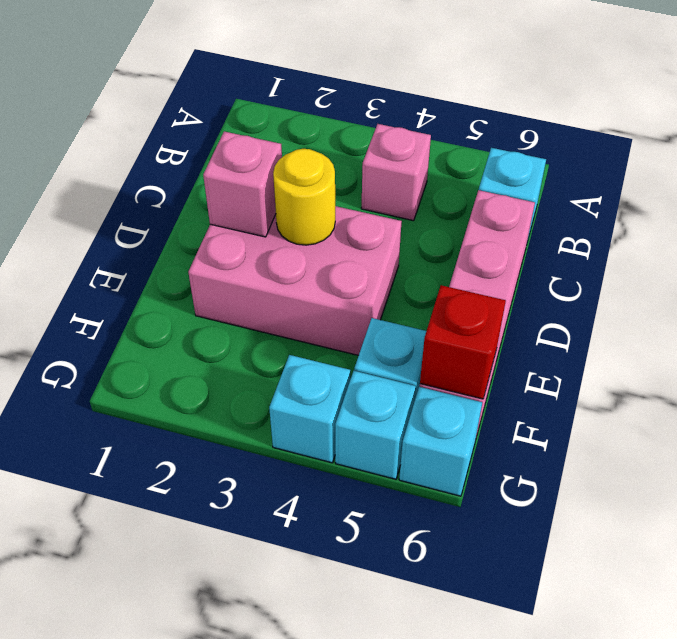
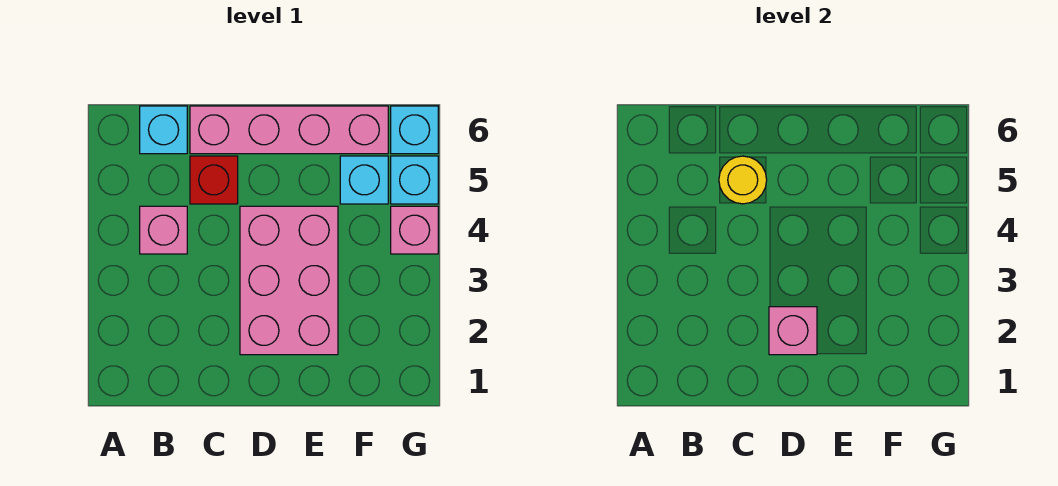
yellow 1x1 round brick [273,149,335,245] -> yellow 1x1 round brick moved to [719,156,767,204]
red 1x1 brick [420,285,506,399] -> red 1x1 brick moved to [190,156,238,204]
cyan 1x1 brick [269,355,350,463] -> pink 1x1 brick [391,206,438,254]

